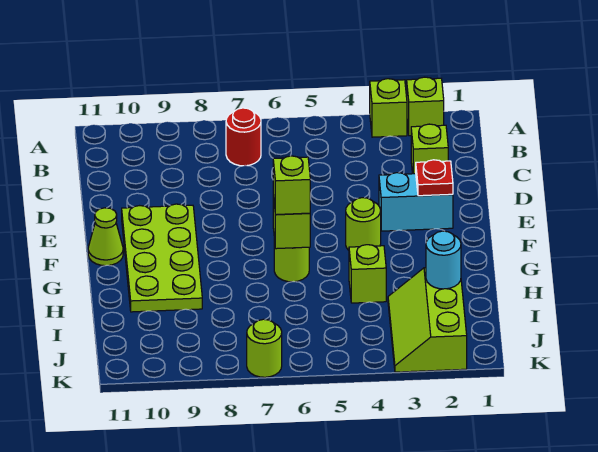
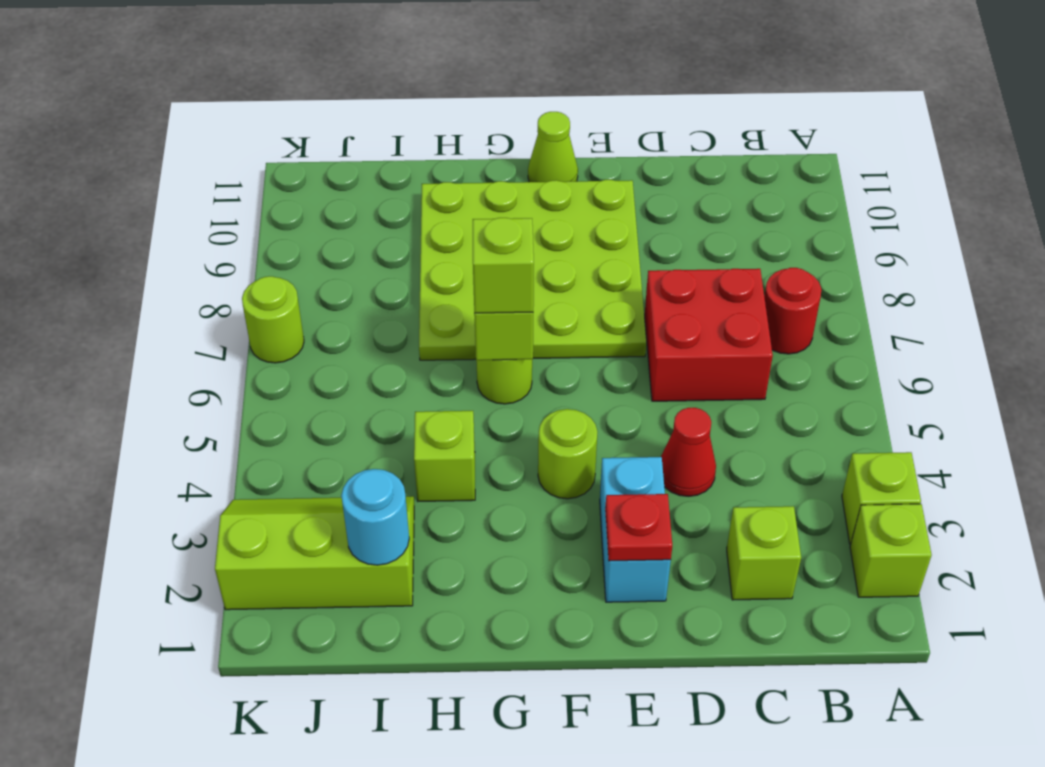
none -> red 2x2 brick [645,269,773,401]
none -> red 1x1 cone [661,408,716,496]
lime 2x4 plate [122,204,202,312] -> lime 4x4 plate [419,180,646,360]

